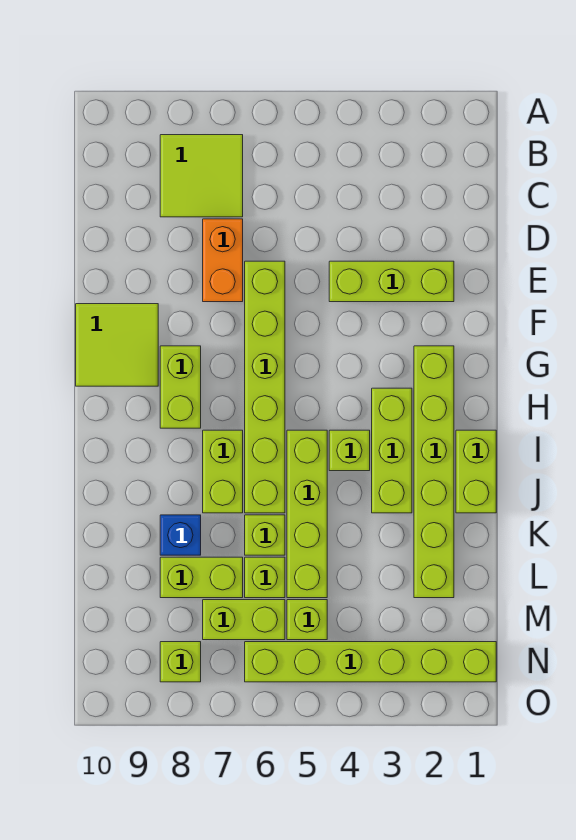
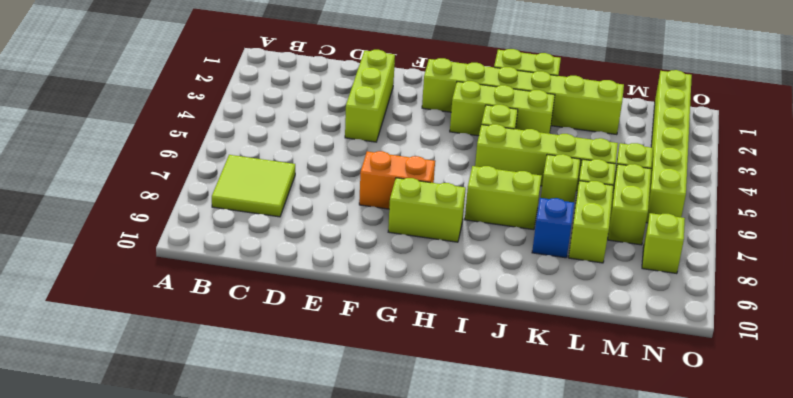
orange 1x2 brick [203,219,243,302] -> orange 1x2 brick moved to [359,151,435,209]
lime 1x6 brick [245,261,285,513] -> none
lime 2x2 tile [76,304,158,386] -> none

